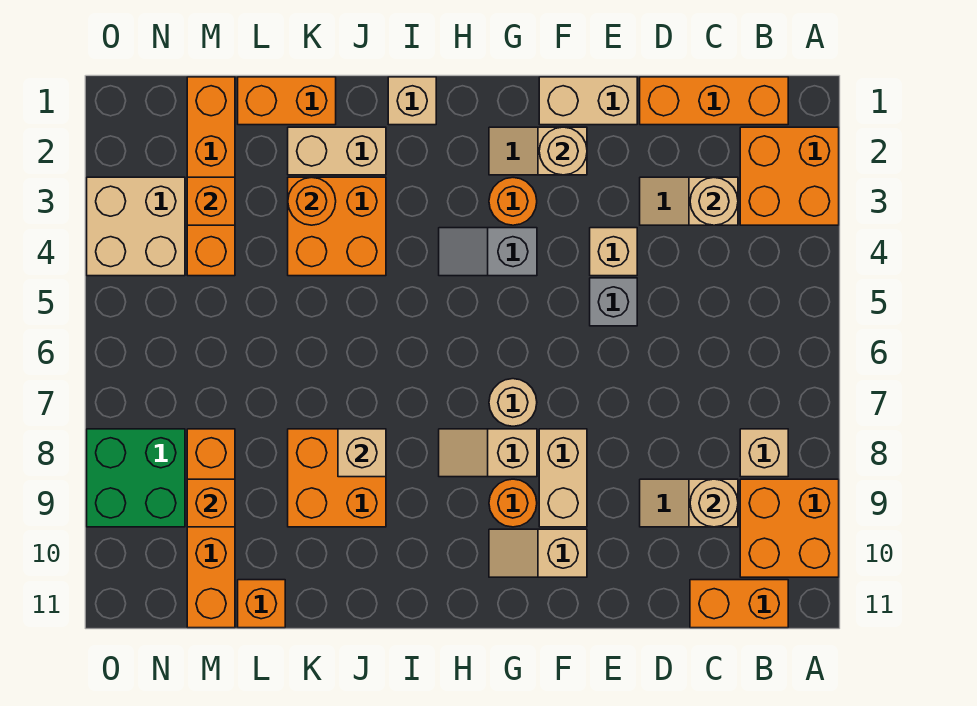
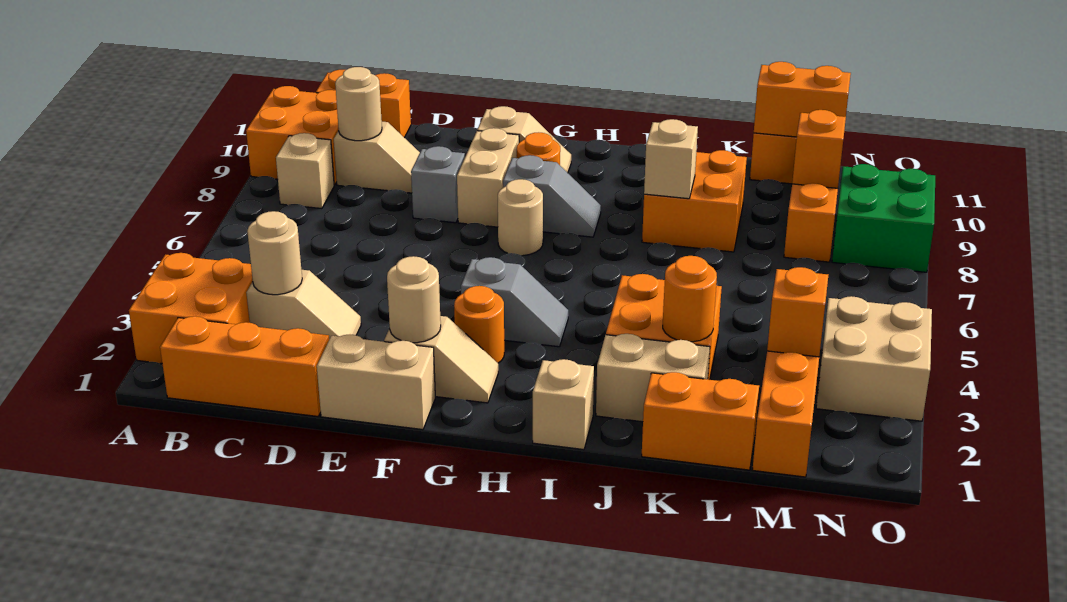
tan 1x1 brick [590,228,637,276] -> none
grey 1x1 brick [590,278,637,326] -> grey 1x1 brick moved to [411,146,465,223]
tan 1x2 slope [439,429,537,477] -> grey 1x2 slope [503,155,601,237]
none -> orange 1x2 brick [754,62,851,137]

